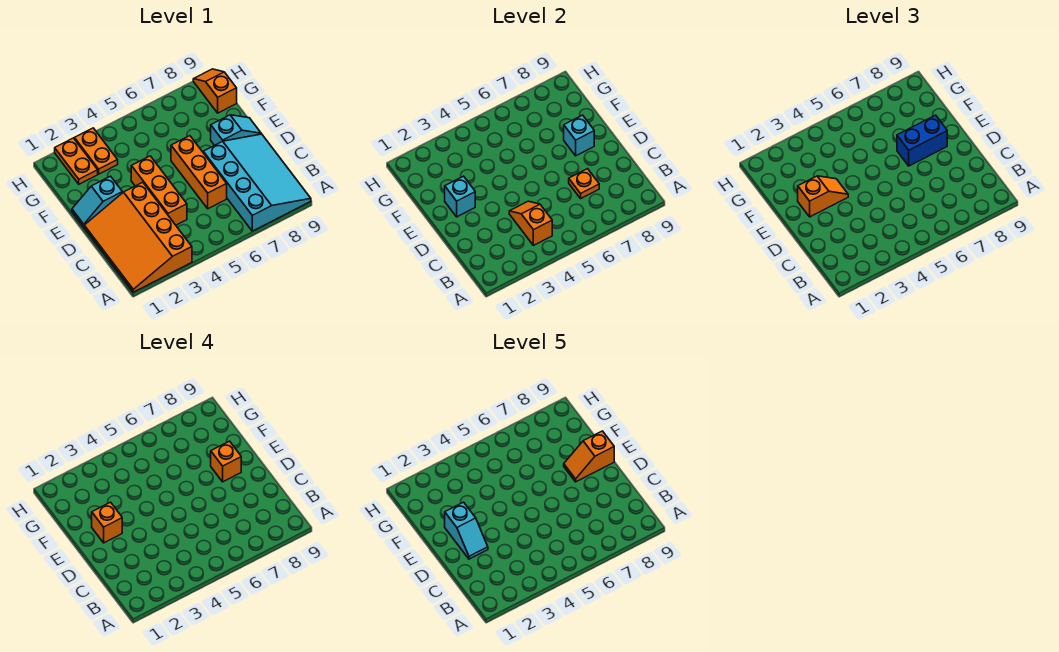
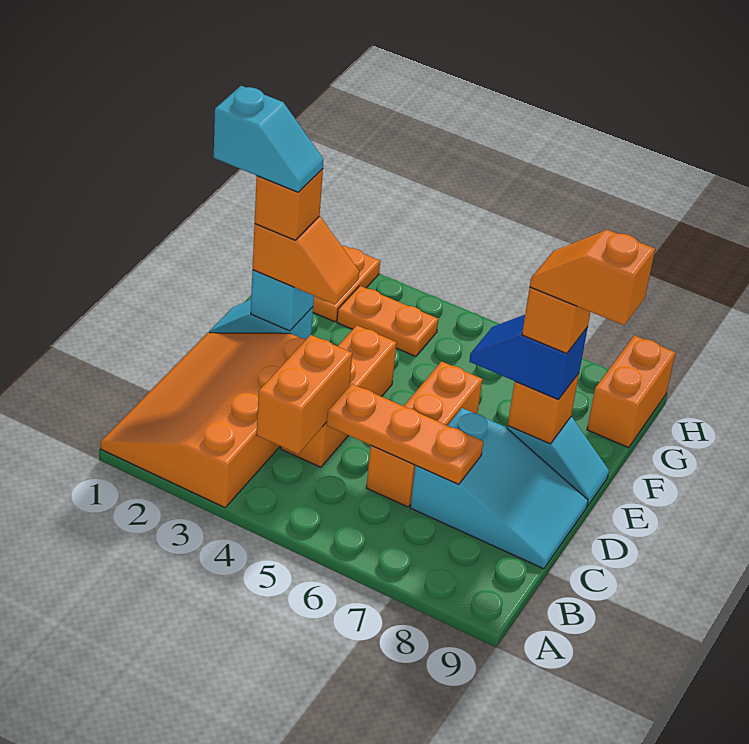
cyan 3x4 slope [203,134,311,231] -> cyan 2x3 slope [410,408,588,569]
orange 1x2 slope [509,201,552,245] -> orange 1x2 brick [257,335,352,454]
orange 1x1 plate [569,169,599,198] -> orange 1x3 plate [326,384,483,484]
cyan 1x2 slope [445,502,488,559] -> cyan 1x2 slope turned to [214,86,324,192]
blue 1x2 brick [897,115,947,166] -> blue 1x2 slope [469,315,588,399]
cyan 1x1 brick [564,115,594,156] -> orange 1x1 brick [508,373,579,444]
orange 1x2 plate [74,128,118,174] -> orange 1x2 plate turned to [337,286,438,356]
orange 1x2 slope [193,69,237,113] -> orange 1x2 brick [587,335,676,448]

